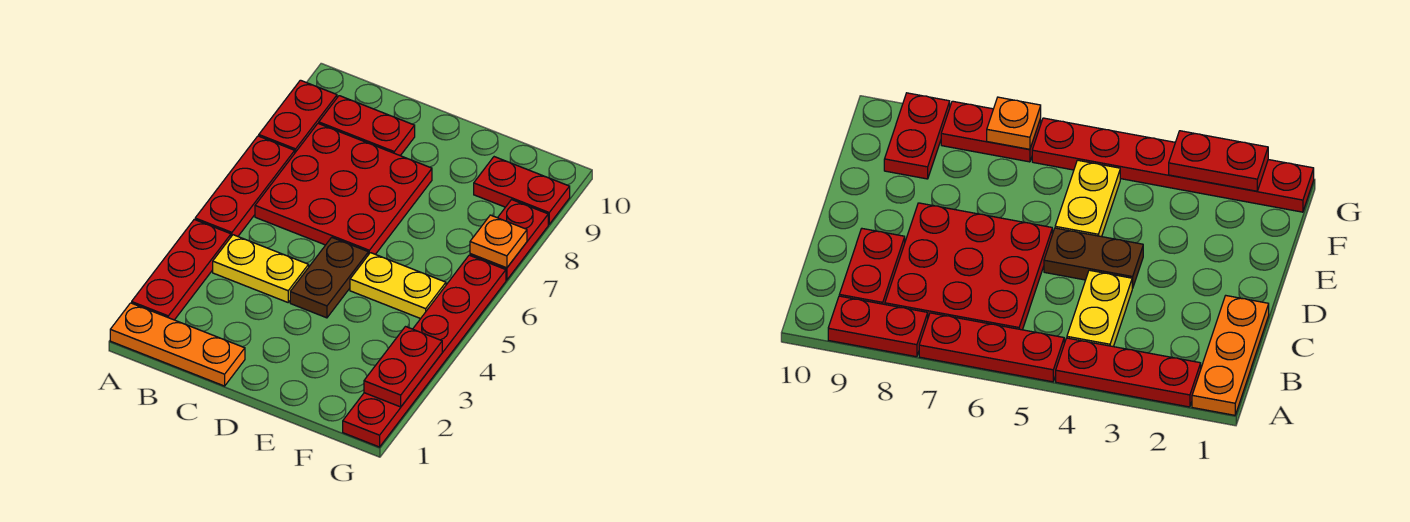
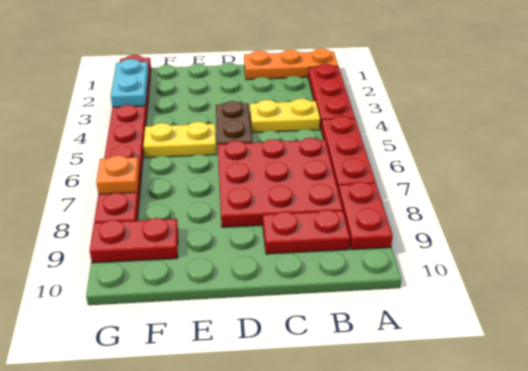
red 1x2 plate [364,327,442,407] -> cyan 1x2 plate [111,59,148,107]

